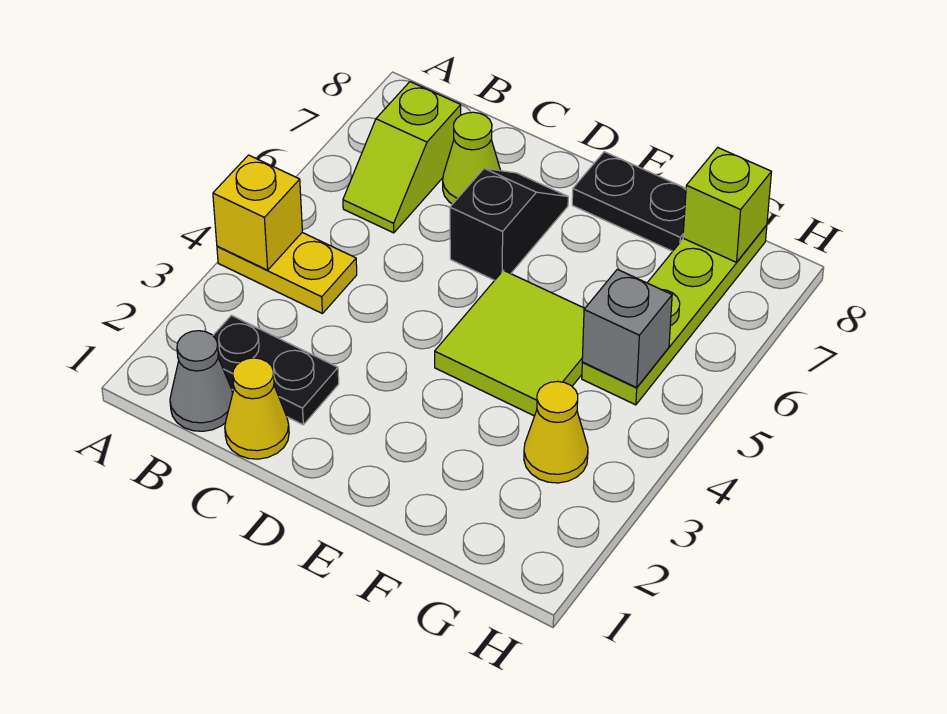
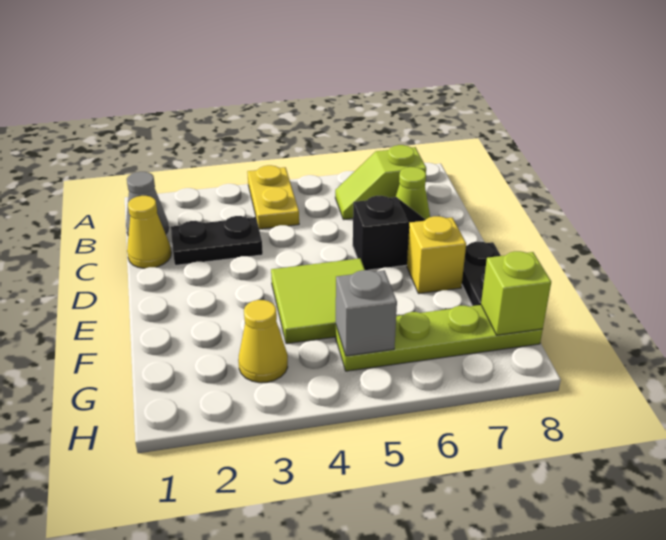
yellow 1x1 brick [213,155,302,270] -> yellow 1x1 brick moved to [407,216,466,294]
black 1x2 plate [213,315,339,425] -> black 1x2 plate turned to [170,216,263,265]

